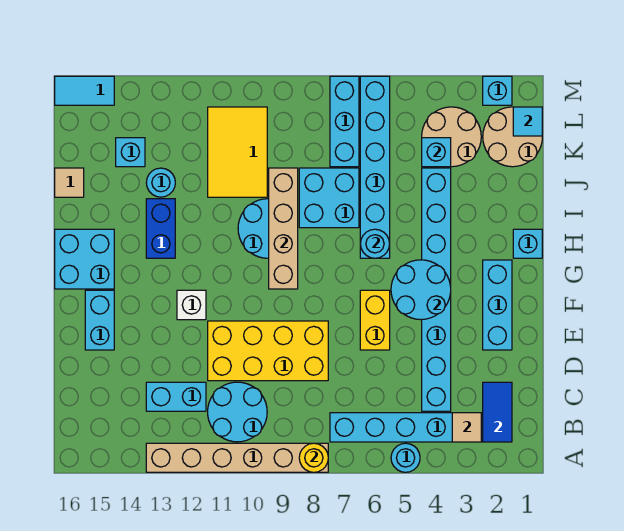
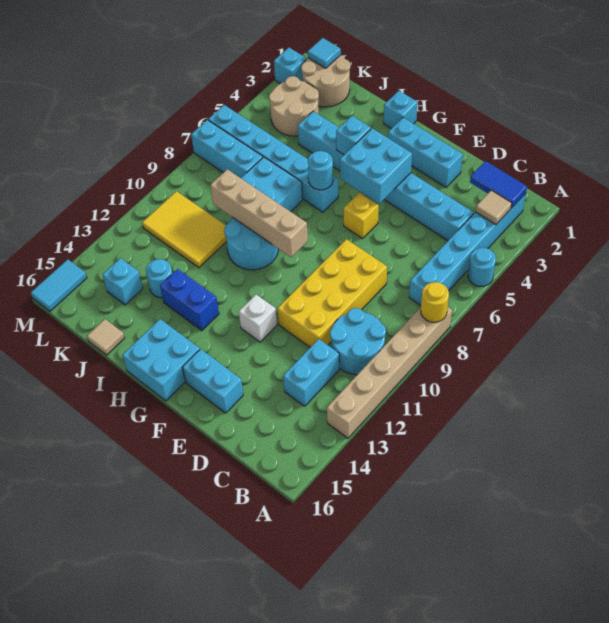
yellow 1x2 brick [360,290,390,350] -> yellow 1x1 brick [343,193,379,239]
cyan 2x2 round brick [391,260,451,320] -> cyan 2x2 brick [340,128,412,204]
cyan 1x1 brick [422,138,451,167] -> cyan 1x1 brick moved to [336,116,371,155]

